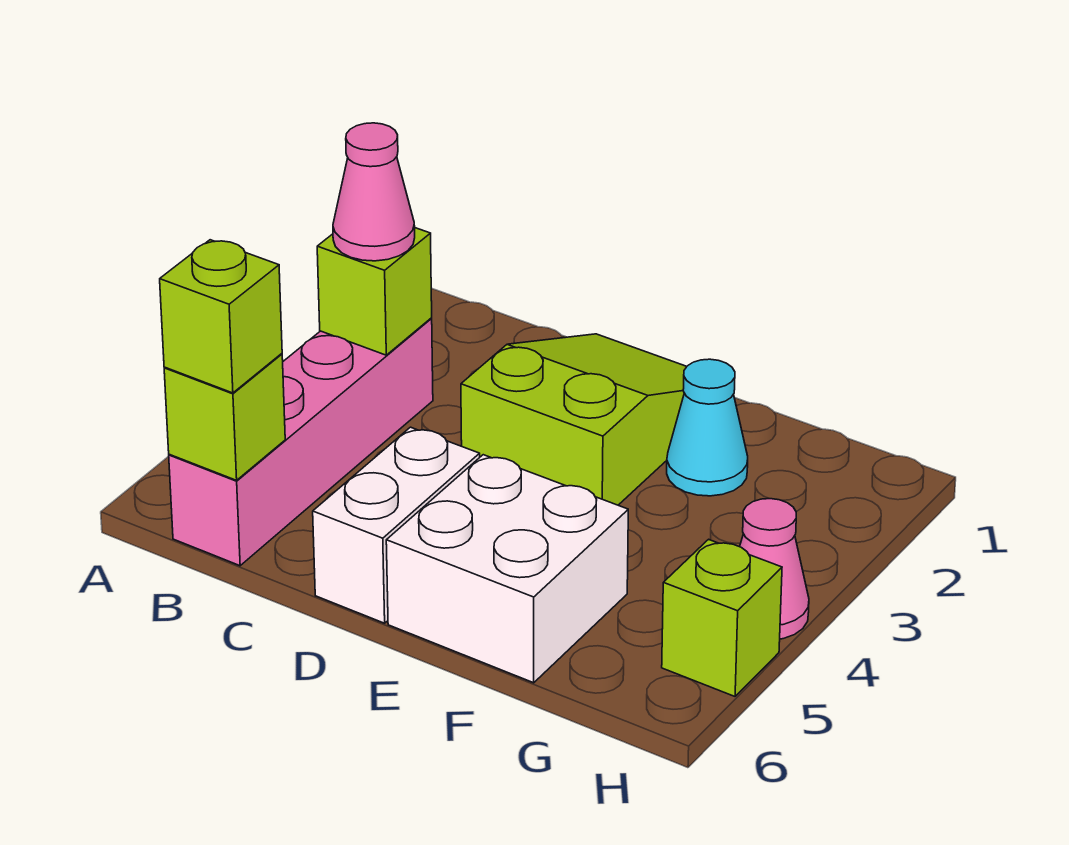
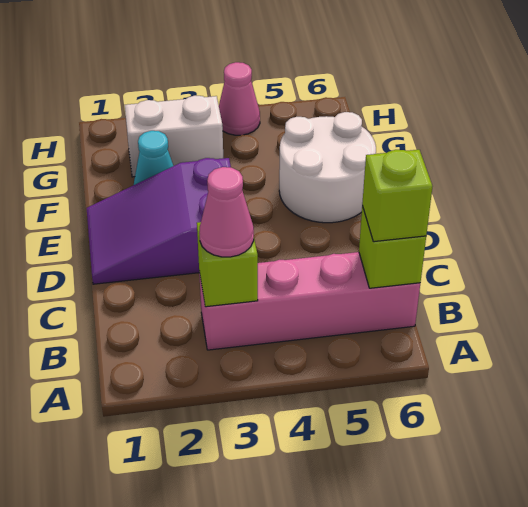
lime 2x3 slope [461,334,687,505] -> purple 2x3 slope [87,158,231,284]
white 1x2 brick [313,427,480,623] -> white 1x2 brick moved to [125,95,223,177]
white 2x2 brick [386,455,628,683] -> white 2x2 round brick [279,112,376,223]
lime 1x1 brick [662,539,782,696] -> none

